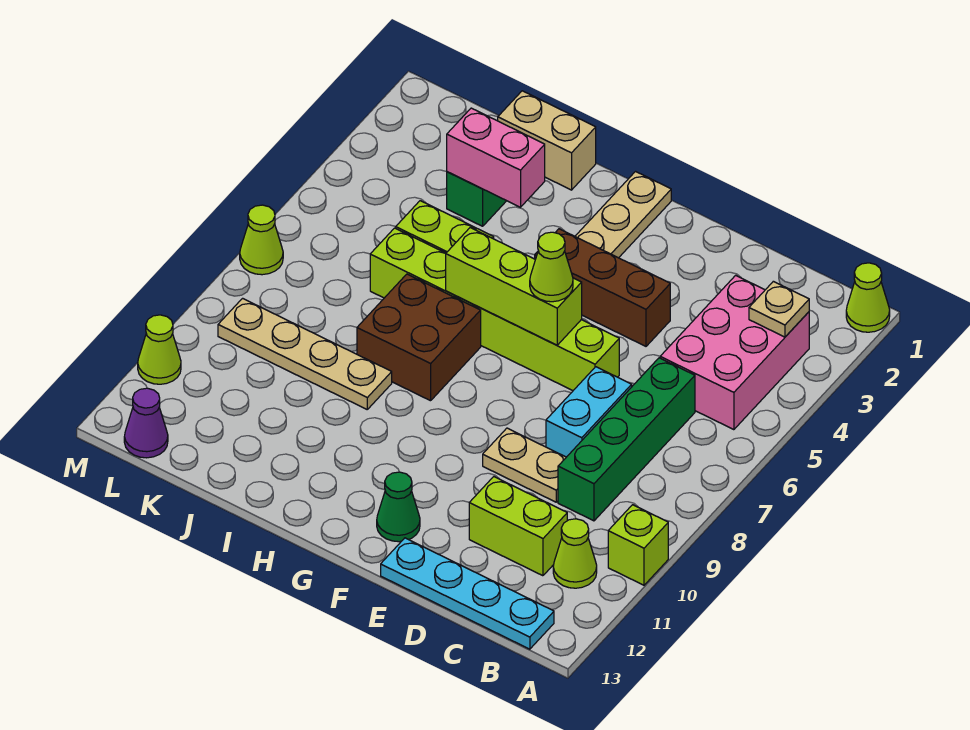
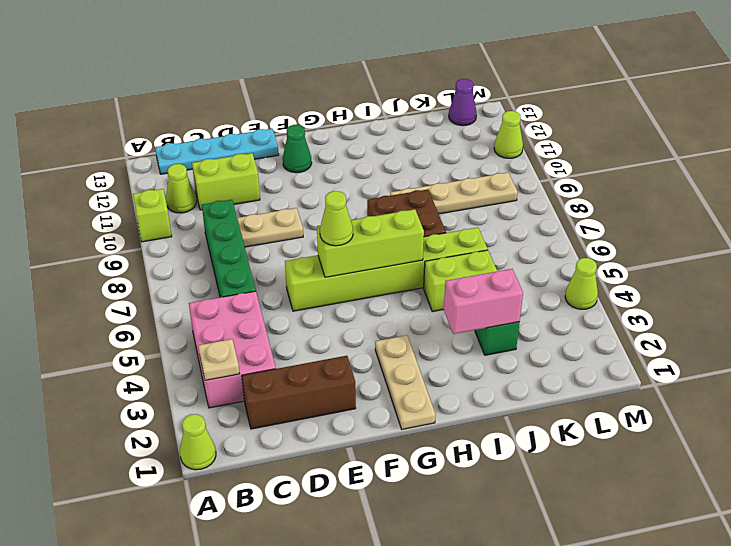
cyan 1x2 brick [546,367,632,457] -> none
brown 1x3 brick [535,229,670,346] -> brown 1x3 brick moved to [242,356,356,429]
tan 1x2 brick [498,91,596,190] -> none
lime 1x1 cone [240,205,283,275] -> lime 1x1 cone moved to [565,258,598,309]

